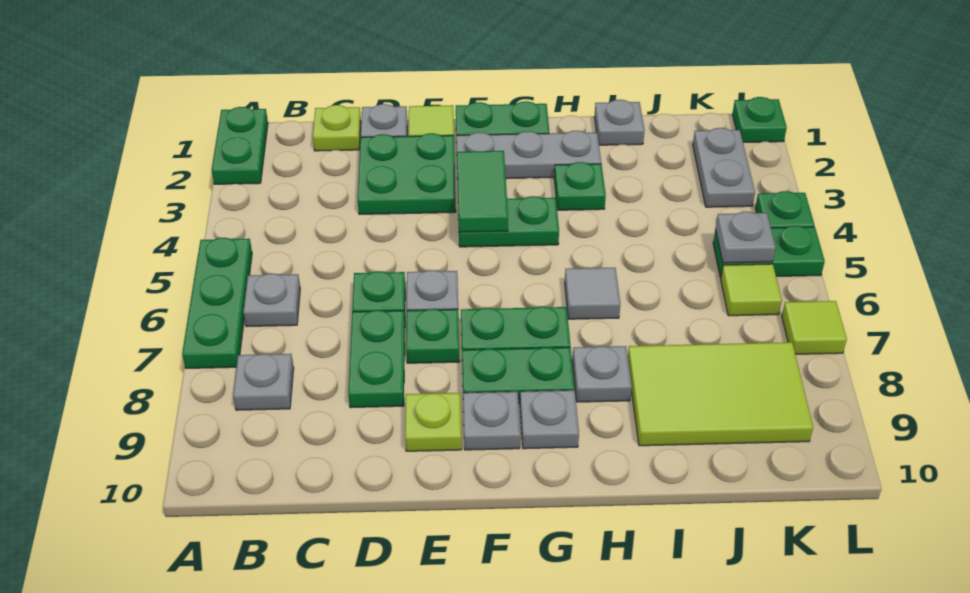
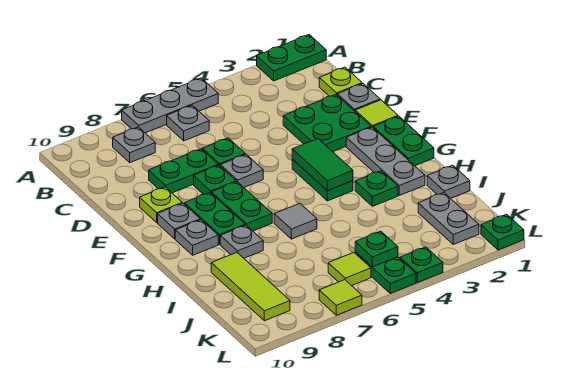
green 1x3 plate [182,238,252,368] -> grey 1x3 plate [122,78,218,133]
green 1x2 tile [457,151,508,232] -> green 1x2 tile turned to [292,139,353,191]
lime 2x3 tile [628,342,813,446] -> lime 1x3 tile [211,253,290,321]
grey 1x2 plate [693,128,755,207] -> grey 1x2 plate turned to [418,193,479,244]
grey 1x1 plate [716,212,776,263] -> green 1x1 plate [355,231,398,267]

